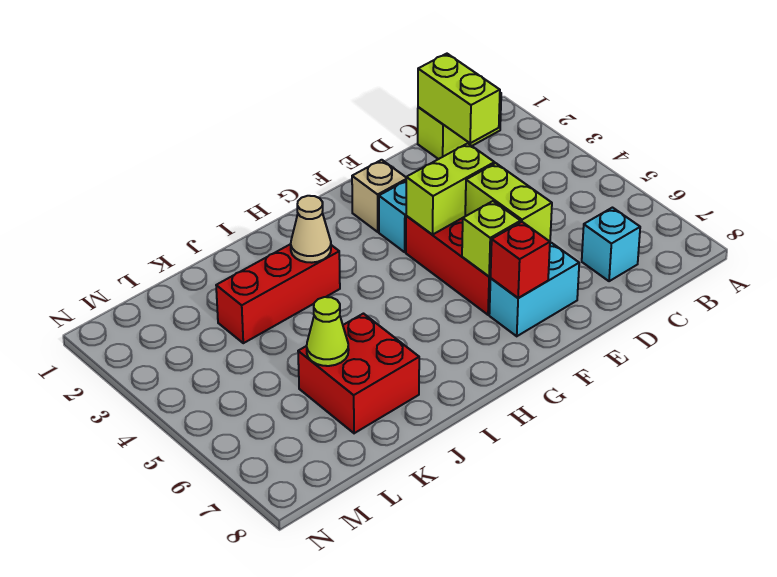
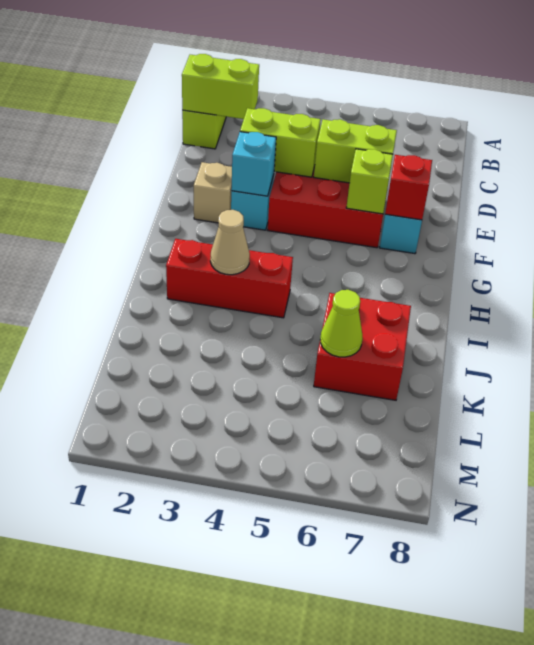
cyan 1x1 brick [582,208,640,281] -> cyan 1x1 brick moved to [231,132,276,196]
lime 1x2 brick [406,143,494,235] -> lime 1x2 brick turned to [240,108,321,177]
red 1x3 brick [216,244,340,343] -> red 1x3 brick turned to [166,239,293,318]

